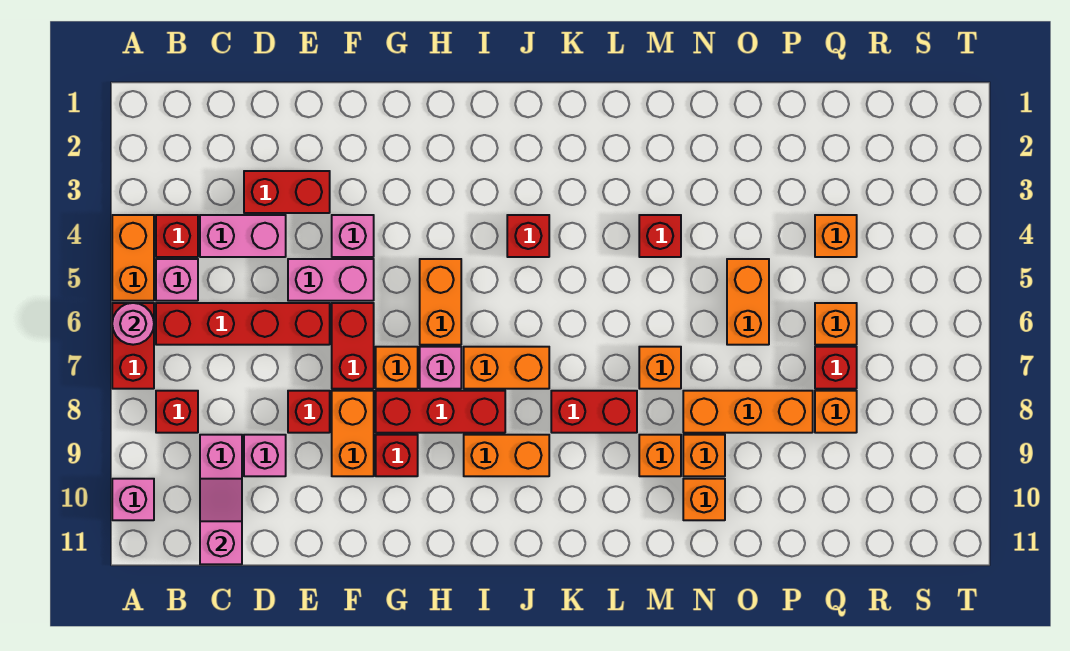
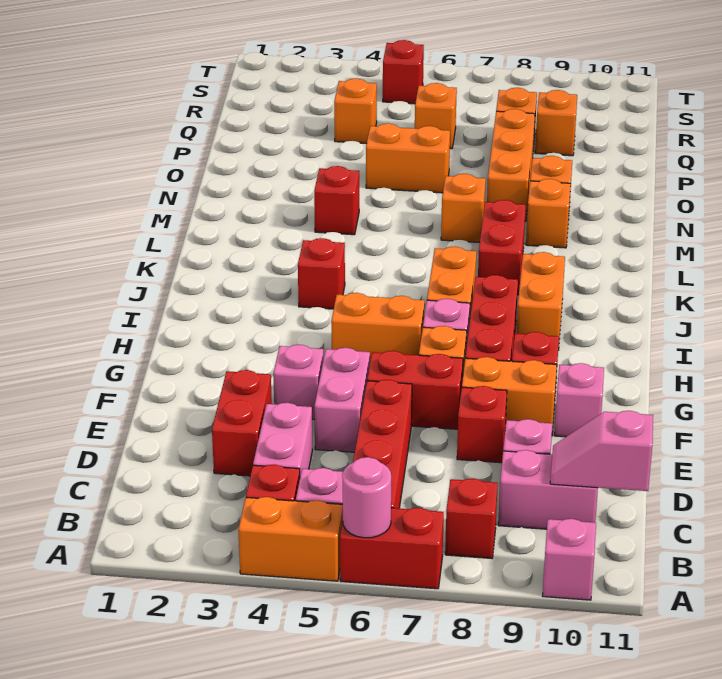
none -> pink 1x1 brick [554,363,604,437]
orange 1x1 brick [683,479,725,520] -> orange 1x1 brick moved to [535,90,577,156]
red 1x1 brick [815,347,857,389] -> red 1x1 brick moved to [383,40,424,104]

